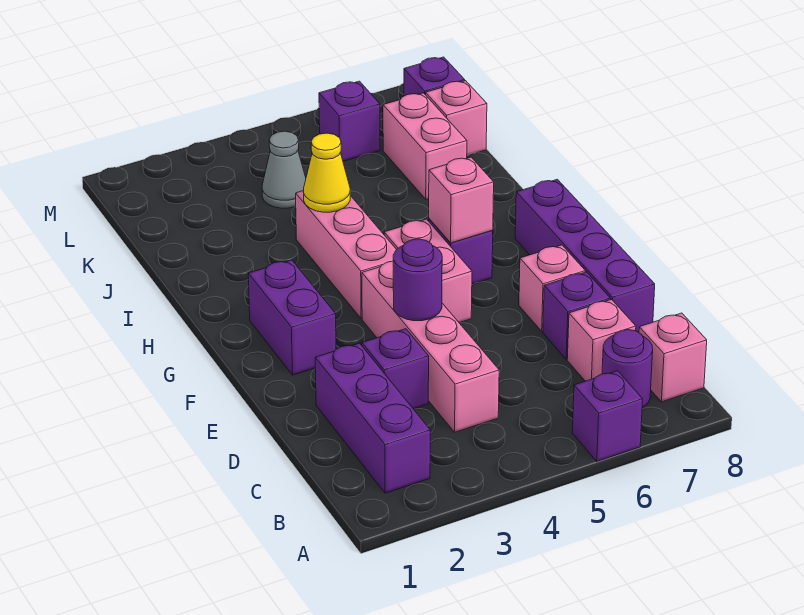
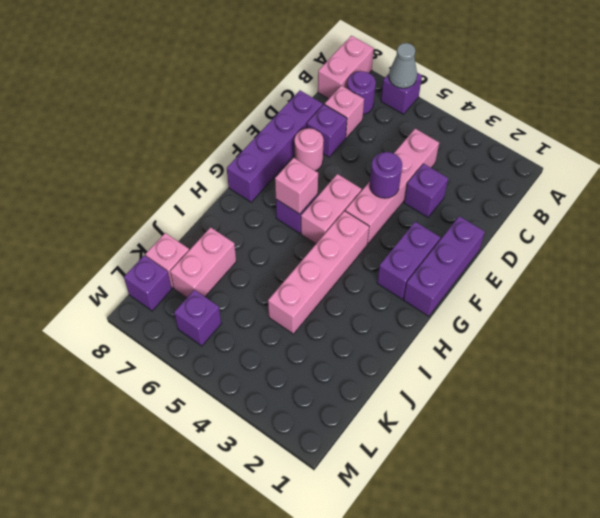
purple 1x3 brick [315,343,430,493] -> purple 1x3 brick moved to [403,216,485,316]
pink 1x1 brick [639,313,707,402] -> pink 1x2 brick [318,36,374,99]
pink 1x1 brick [519,245,585,331] -> pink 1x1 round brick [294,128,323,171]
pink 1x3 brick [296,191,397,319] -> pink 1x4 brick [268,211,369,334]
yellow 1x1 cone [303,133,350,212] -> none
grey 1x1 cone [262,131,306,208] -> grey 1x1 cone moved to [389,43,417,88]

